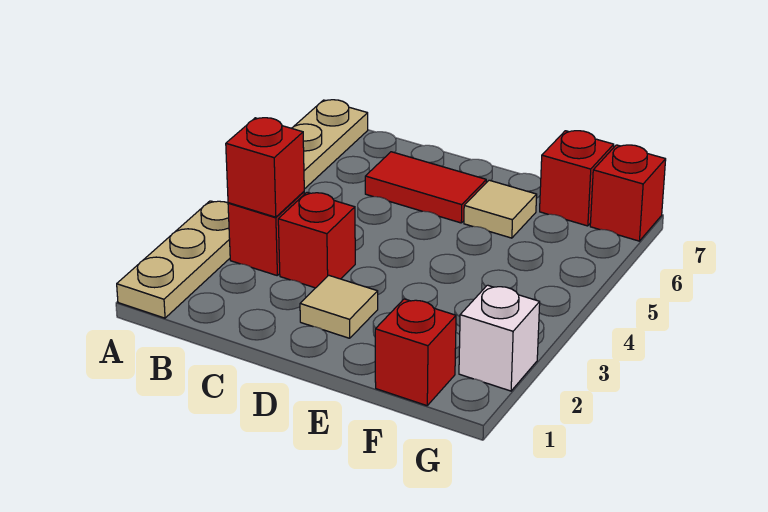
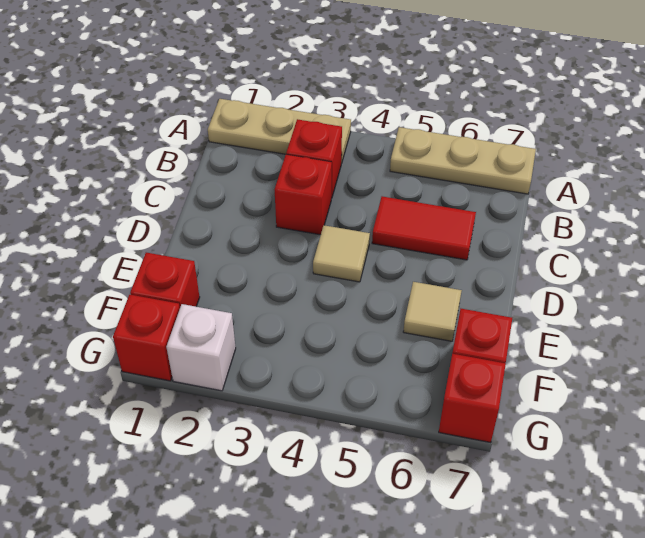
red 1x1 brick [226,118,304,217] -> red 1x1 brick moved to [113,295,180,381]
red 1x2 tile [365,152,486,223] -> red 1x2 tile turned to [372,196,476,260]
tan 1x1 tile [300,275,378,338] -> tan 1x1 tile moved to [313,225,370,282]

